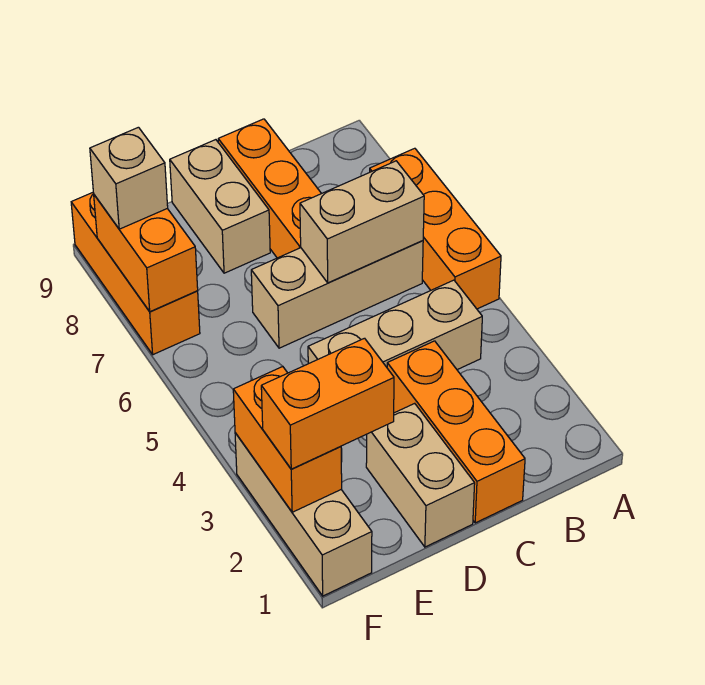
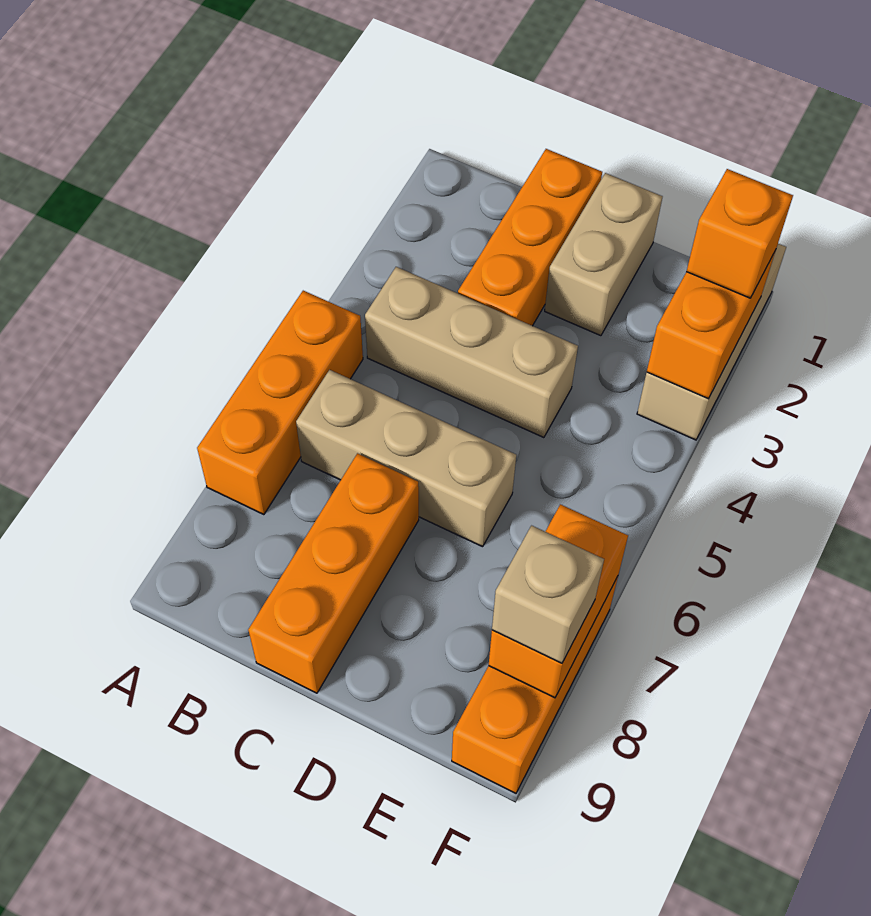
tan 1x2 brick [300,161,424,283] -> none
tan 1x2 brick [170,140,270,273] -> none
orange 1x2 brick [261,338,394,469] -> orange 1x1 brick [686,169,793,298]

